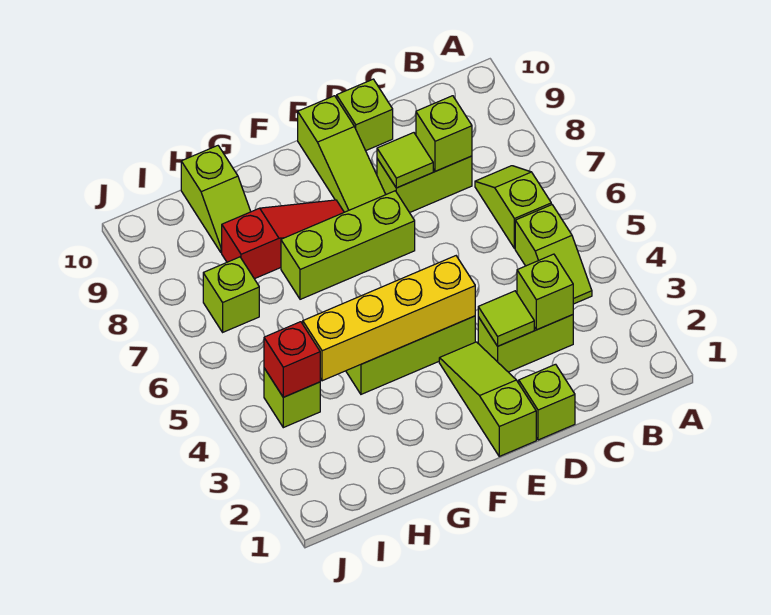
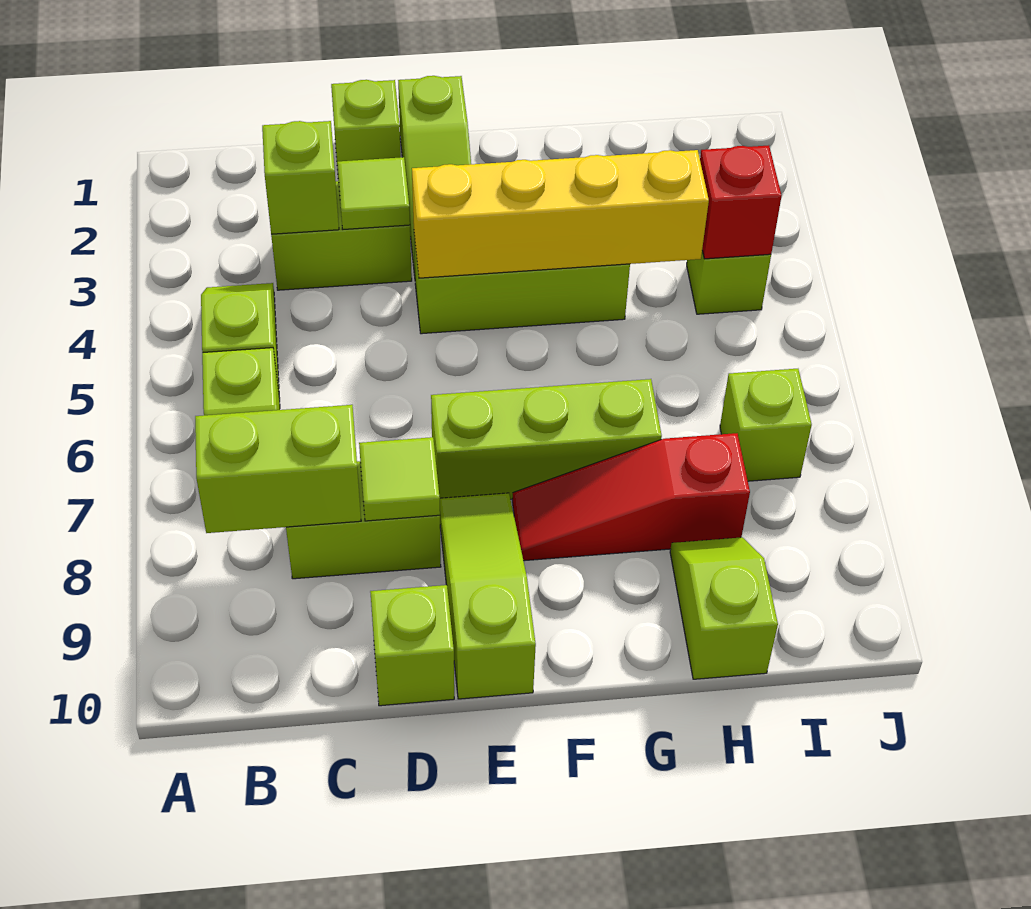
lime 1x1 brick [416,96,472,171] -> lime 1x2 brick [195,405,361,533]

